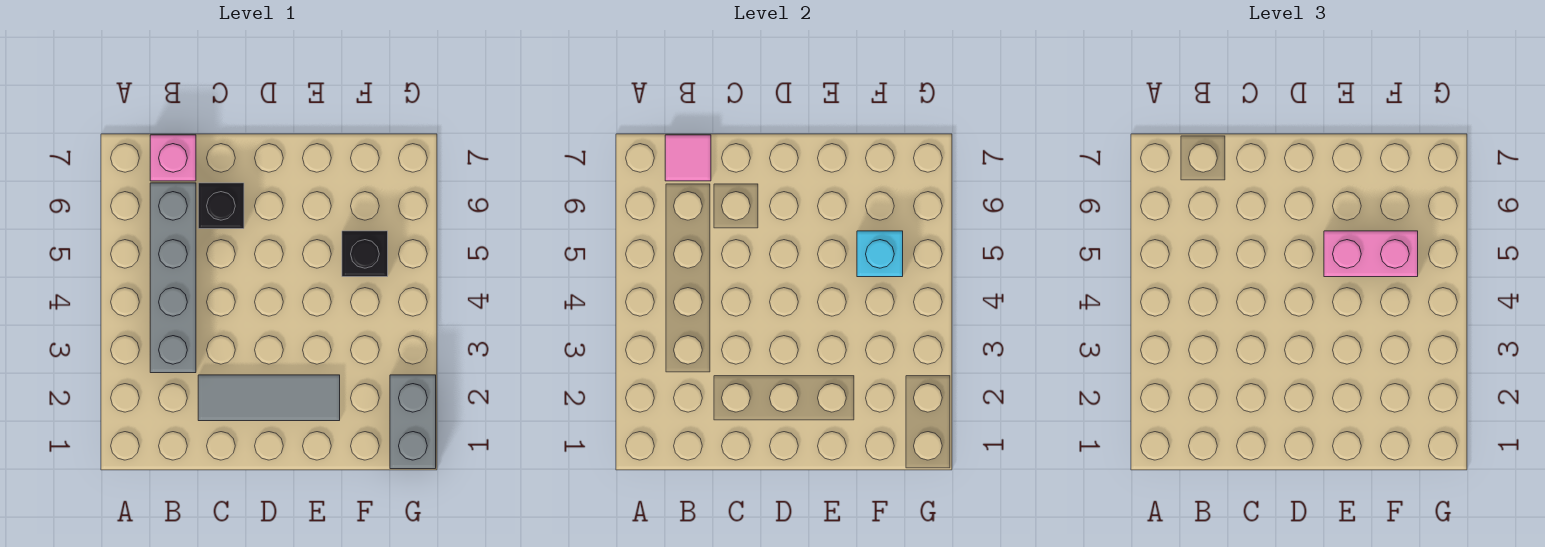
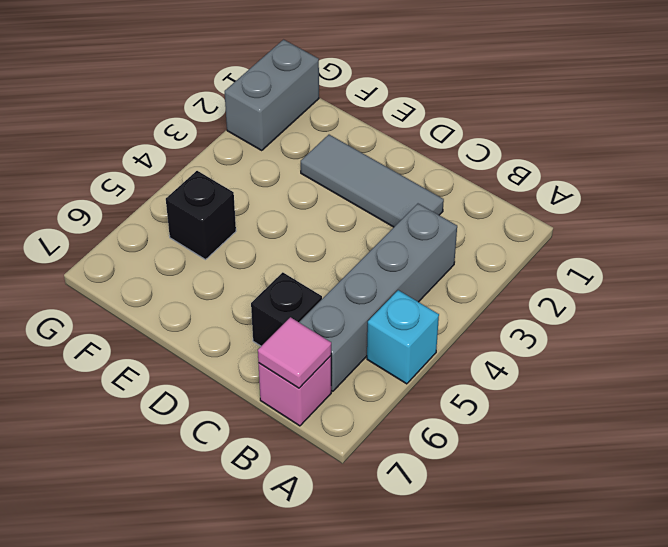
pink 1x2 brick [1324,231,1418,277] -> none
cyan 1x1 brick [857,231,903,277] -> cyan 1x1 brick moved to [367,290,439,384]

